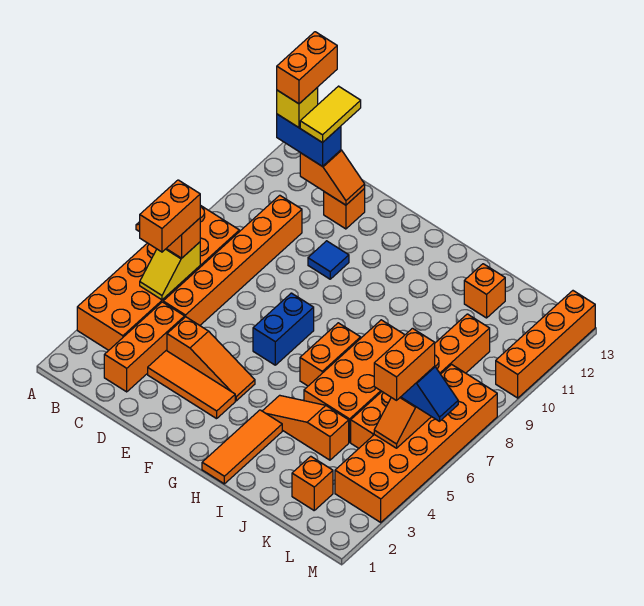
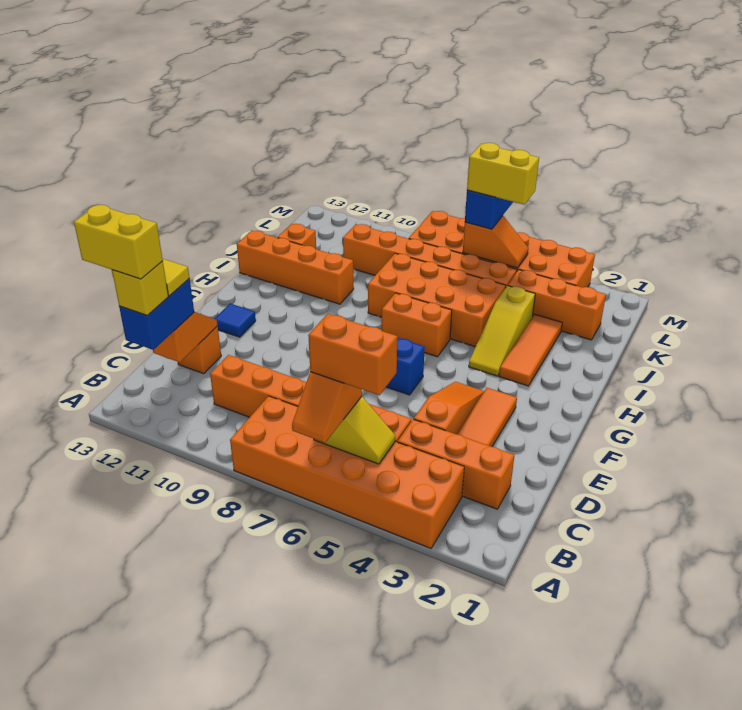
orange 1x2 brick [277,32,337,104] -> yellow 1x2 brick [74,205,163,279]
blue 1x1 tile [308,241,349,279] -> blue 1x1 tile moved to [214,304,256,337]
orange 1x3 tile [202,410,282,484] -> orange 1x3 tile turned to [499,314,562,386]
orange 1x3 slope [263,395,349,460] -> yellow 1x3 slope [469,285,535,376]
orange 1x1 brick [292,456,333,510] -> orange 1x3 brick [508,270,606,340]
orange 1x2 brick [374,328,435,400] -> yellow 1x2 brick [467,143,539,205]
orange 1x4 brick [496,291,595,398] -> orange 1x4 brick moved to [237,231,354,304]

